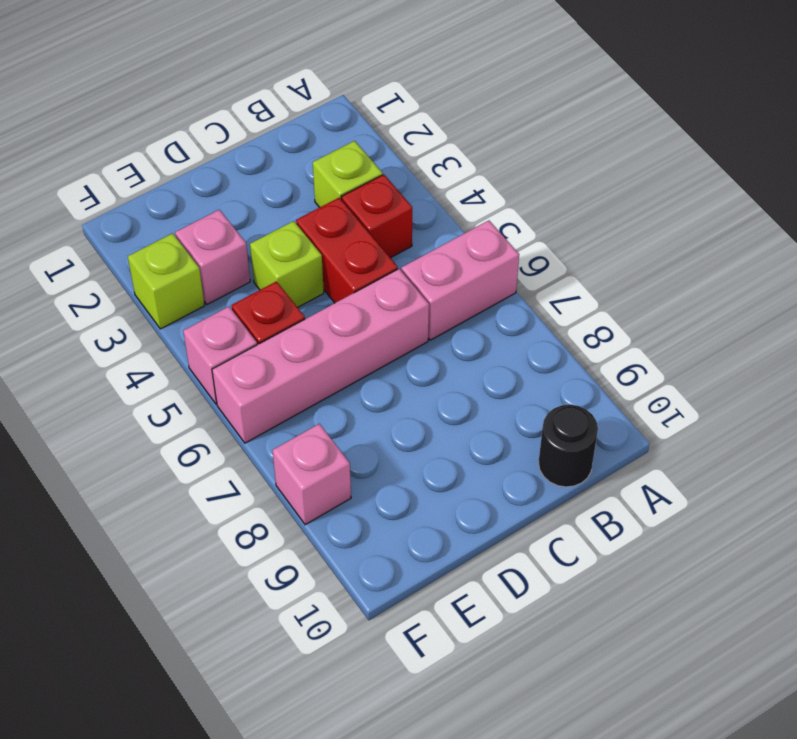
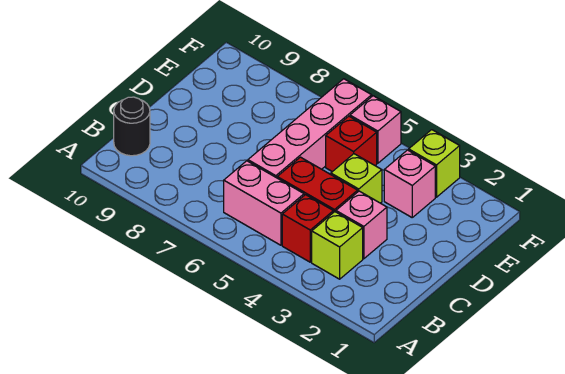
pink 1x2 brick [401,221,519,340] -> pink 1x2 brick turned to [224,161,304,245]
pink 1x1 brick [272,424,351,525] -> pink 1x1 brick moved to [336,191,387,259]

